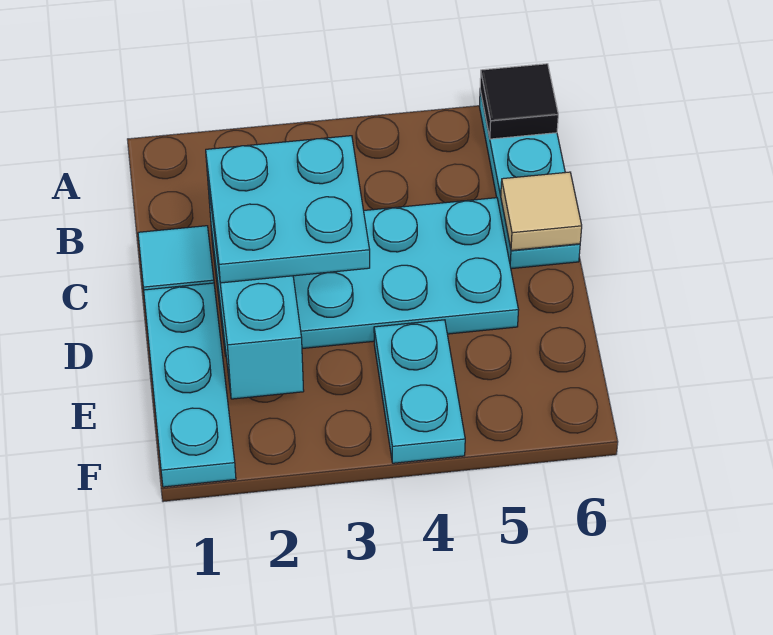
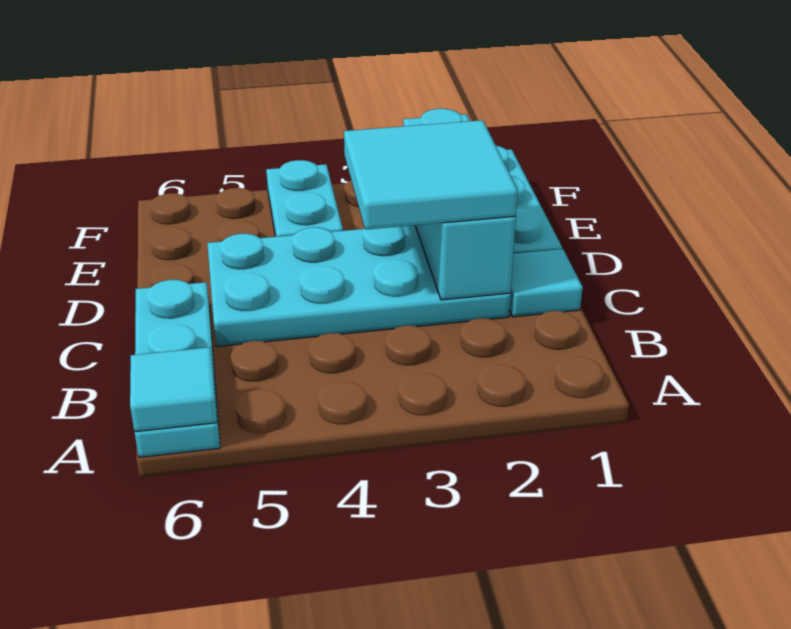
black 1x1 tile [480,64,558,139] -> cyan 1x1 tile [130,347,217,432]
cyan 2x2 plate [206,136,370,283] -> cyan 2x2 tile [344,120,518,230]
tan 1x1 tile [501,172,582,251] -> none

